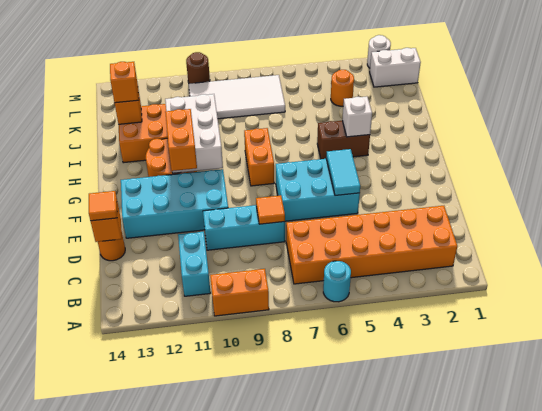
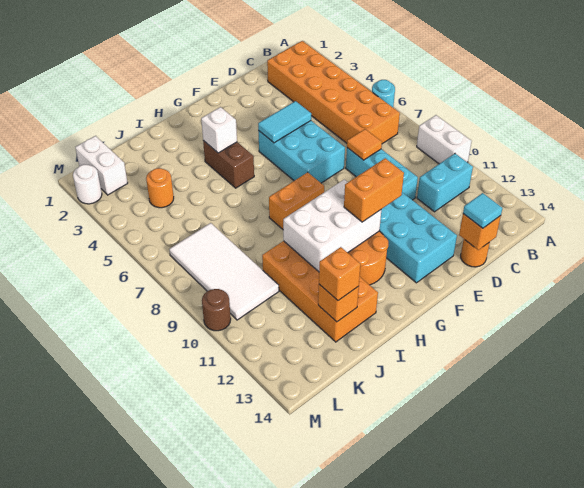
orange 1x2 brick [210,269,269,316] -> white 1x2 brick [417,115,472,164]
orange 1x1 tile [89,191,117,221] -> cyan 1x1 tile [463,193,503,228]

